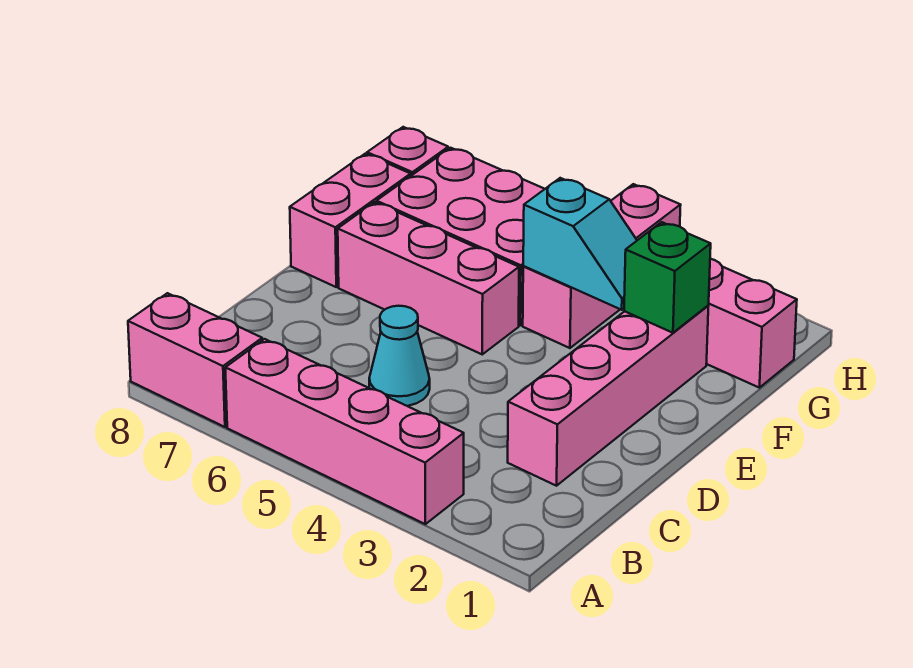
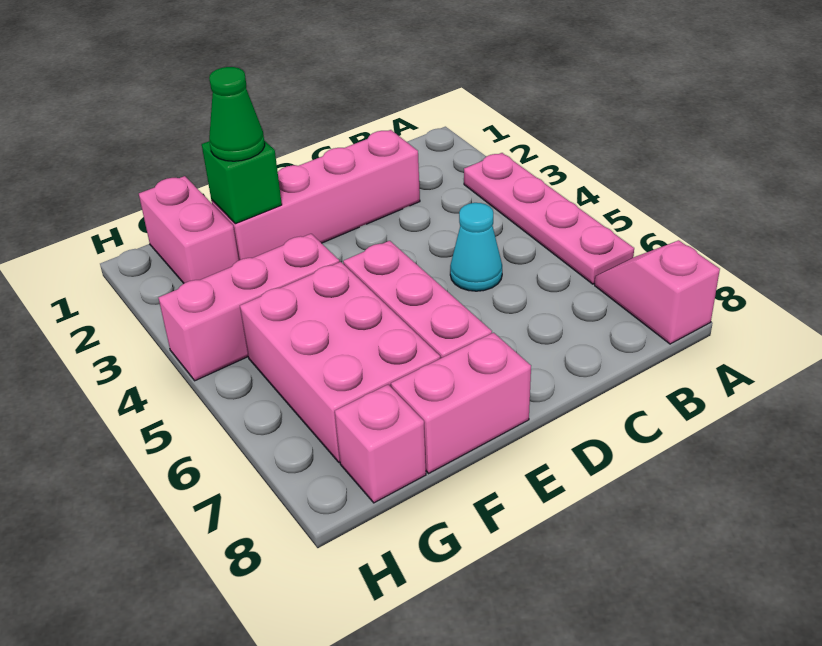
pink 1x4 brick [225,339,464,524] -> pink 1x4 plate [464,153,634,284]
pink 1x2 brick [128,293,262,427] -> pink 1x2 slope [595,240,720,344]
none -> green 1x1 cone [209,67,265,161]
cyan 1x2 slope [523,178,637,310] -> none

